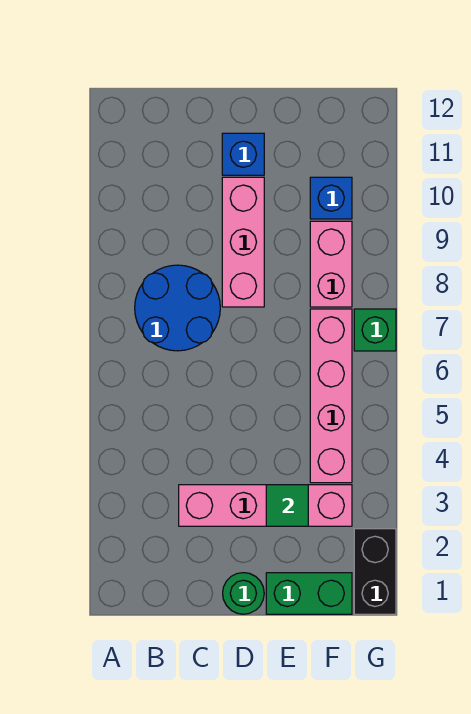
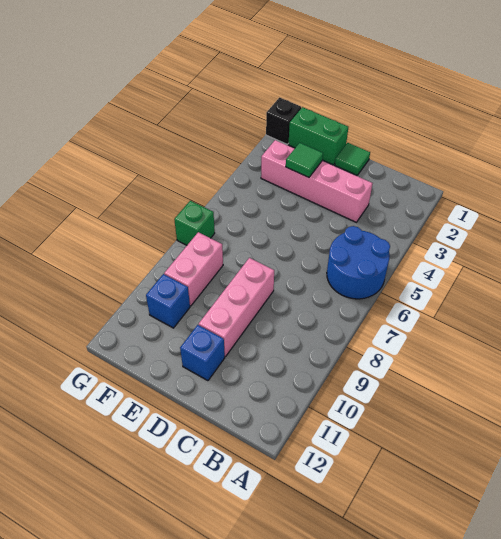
blue 2x2 round brick [135,265,220,351] -> blue 2x2 round brick moved to [327,226,390,299]
green 1x1 round brick [223,573,264,614] -> green 1x1 tile [335,143,370,175]
pink 1x4 brick [310,309,352,483] -> none
black 1x2 brick [354,529,396,614] -> black 1x1 brick [266,98,301,144]

